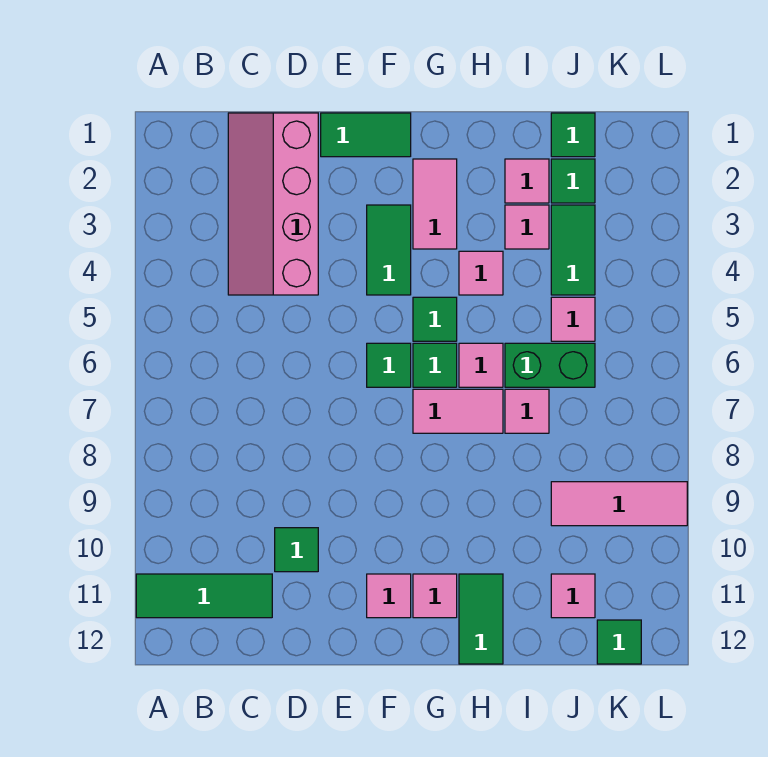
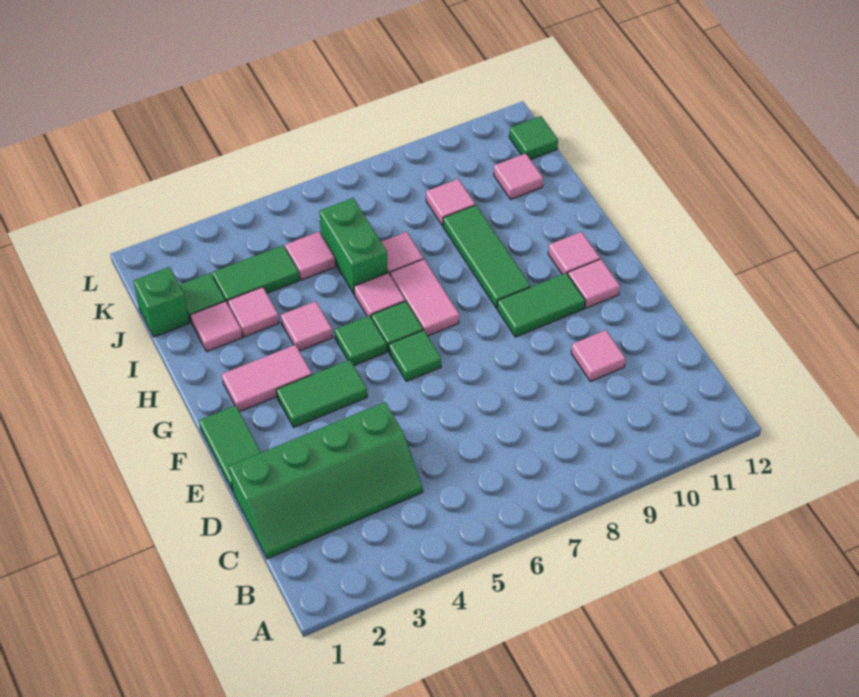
green 1x3 tile [136,574,272,618] -> green 1x3 tile moved to [443,205,530,308]
pink 2x4 slope [228,113,318,295] -> green 2x4 slope [229,402,423,559]
green 1x1 tile [275,528,318,572] -> pink 1x1 tile [571,330,626,381]
green 1x2 tile [459,574,503,664] -> green 1x2 tile moved to [497,273,585,337]
green 1x1 tile [551,113,595,157] -> green 1x1 brick [134,267,189,337]
pink 1x3 tile [551,482,687,526] -> pink 1x1 tile [426,179,475,226]

